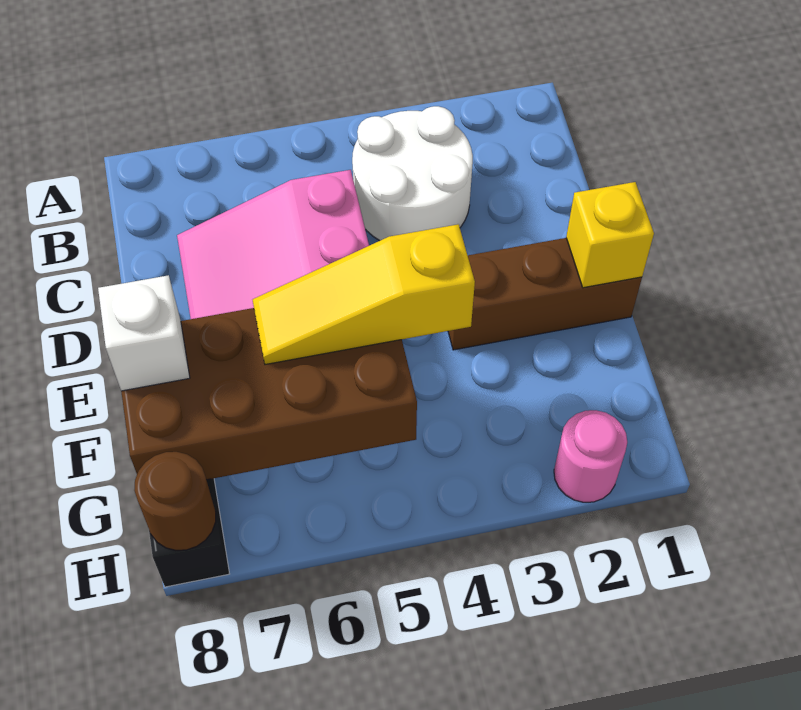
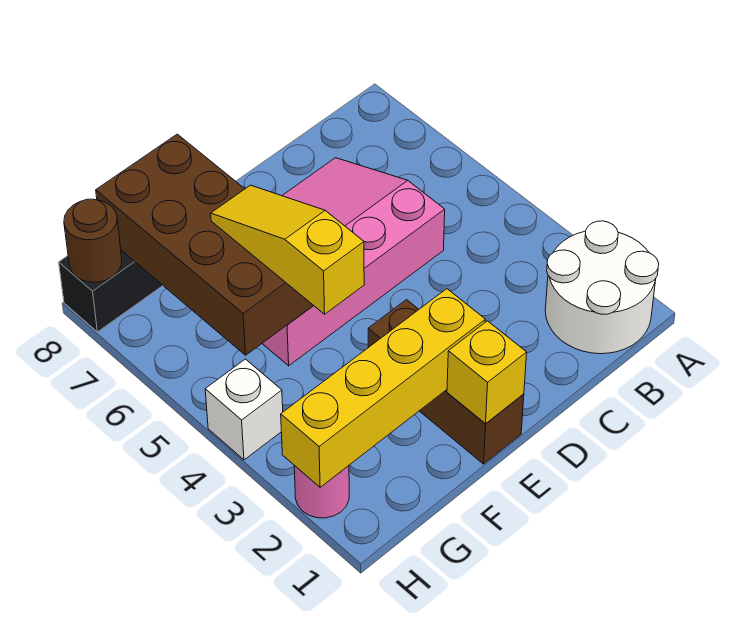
white 2x2 round brick [352,106,473,241] -> white 2x2 round brick moved to [545,221,659,354]
none -> yellow 1x4 brick [281,289,485,487]
white 1x1 brick [98,275,190,391] -> white 1x1 brick moved to [205,359,283,460]

